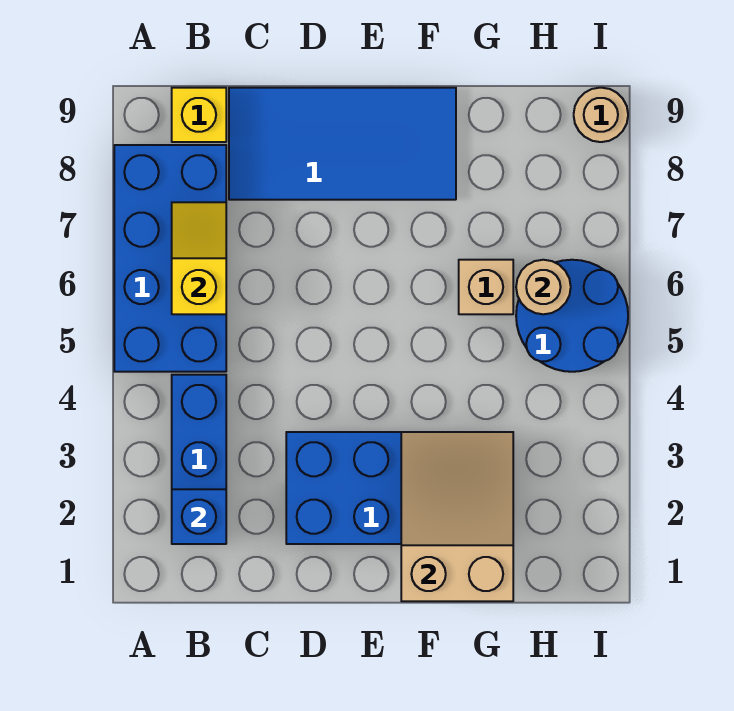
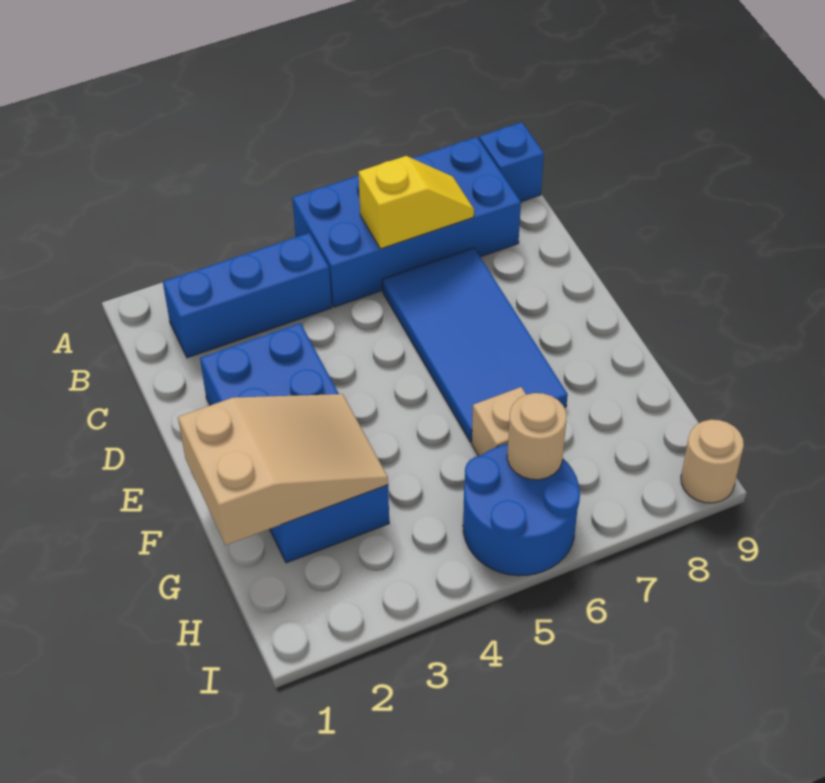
blue 1x1 brick [172,489,226,544] -> blue 1x1 brick moved to [479,122,544,202]
yellow 1x1 brick [172,88,226,142] -> none
blue 2x4 tile [229,88,456,200] -> blue 2x4 tile moved to [382,248,568,442]

